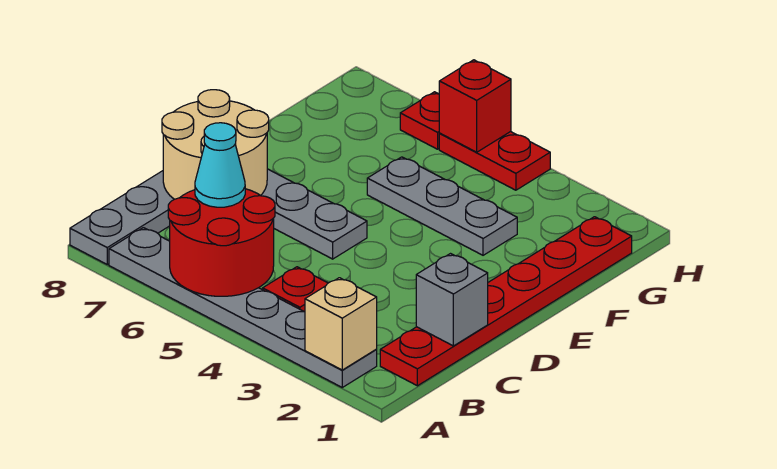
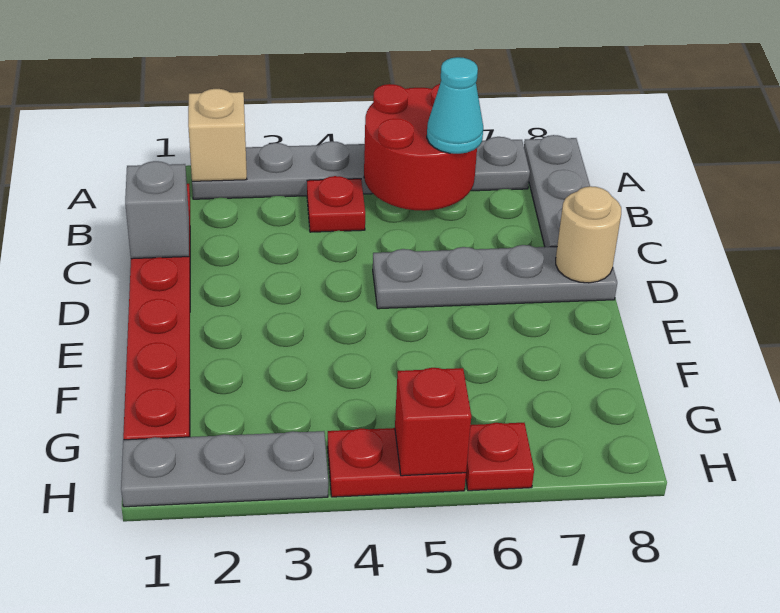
tan 2x2 round brick [162,90,269,199] -> tan 1x1 round brick [556,186,621,283]
grey 1x3 plate [367,157,517,255] -> grey 1x3 plate moved to [121,431,328,507]

